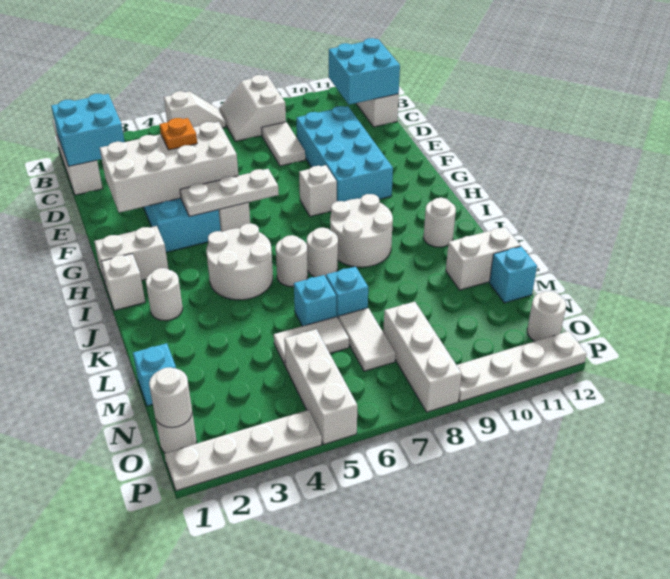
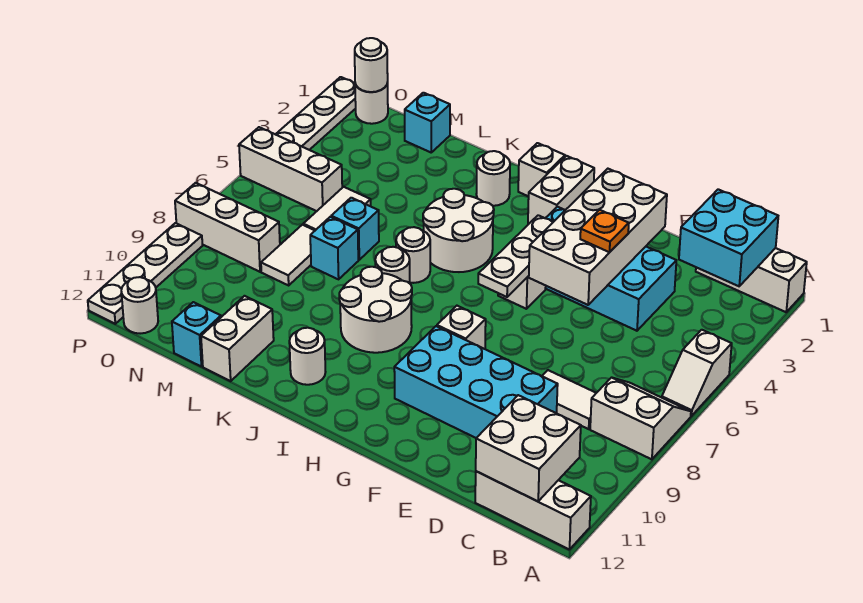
cyan 2x2 brick [329,38,400,105] -> white 2x2 brick [476,395,581,501]
white 1x2 tile [338,308,395,371] -> white 1x2 tile turned to [261,225,315,285]

